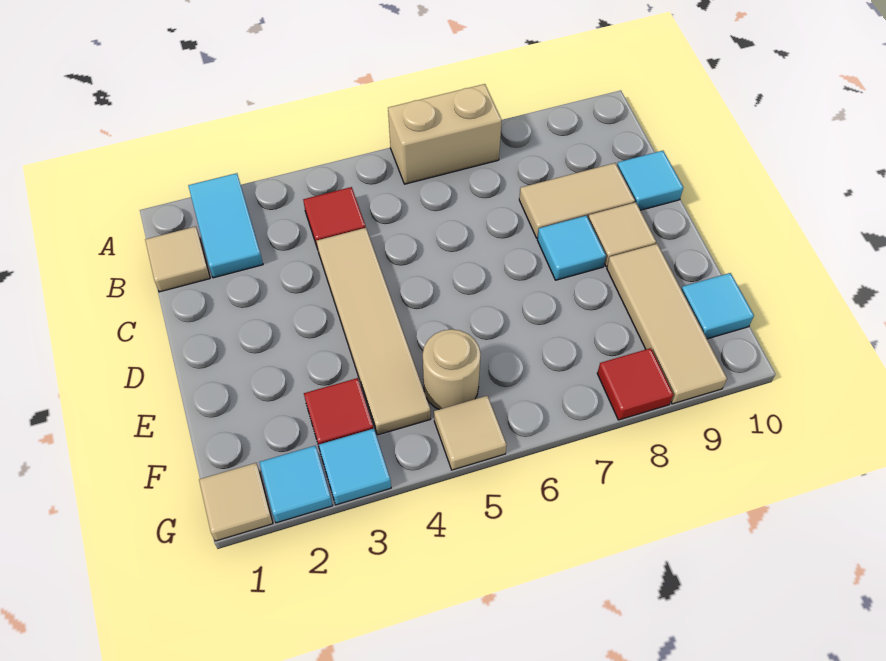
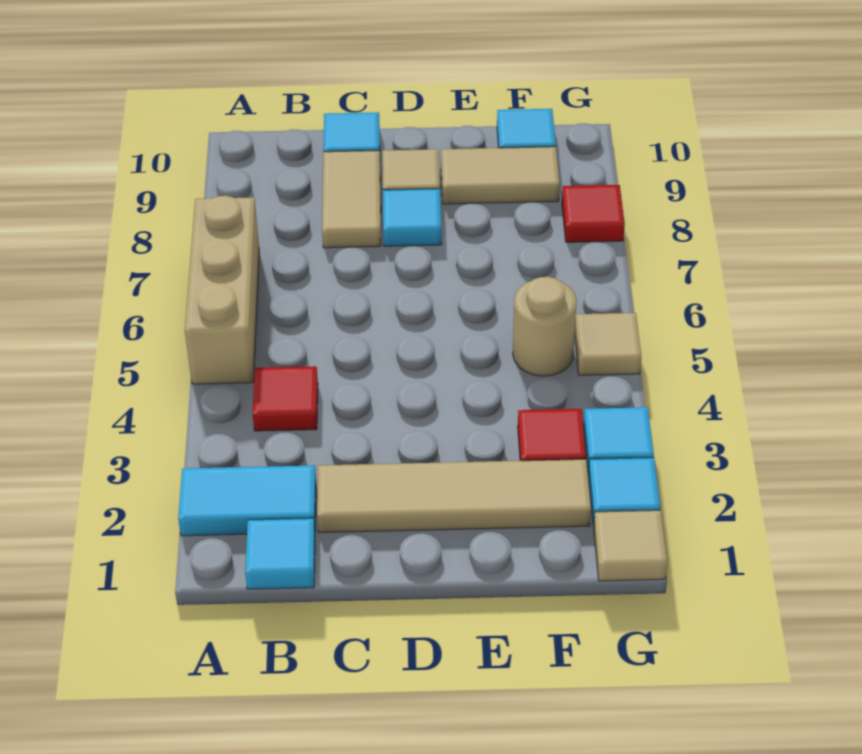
tan 1x2 brick [388,84,502,184] -> tan 1x3 brick [185,196,259,384]
tan 1x1 tile [145,227,210,292] -> cyan 1x1 tile [245,518,315,589]
tan 1x4 tile [317,228,431,435] -> tan 1x4 tile moved to [317,459,591,533]
tan 1x3 tile [607,244,727,404] -> tan 1x2 tile [441,147,560,204]

